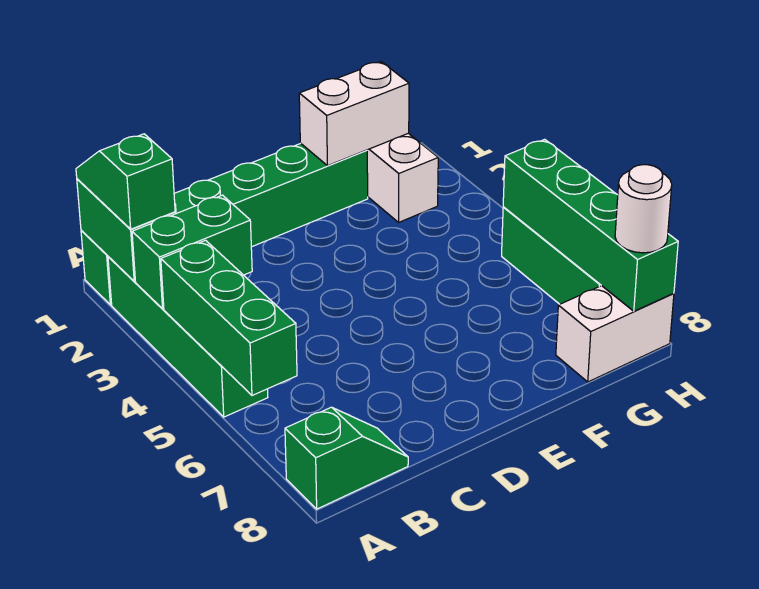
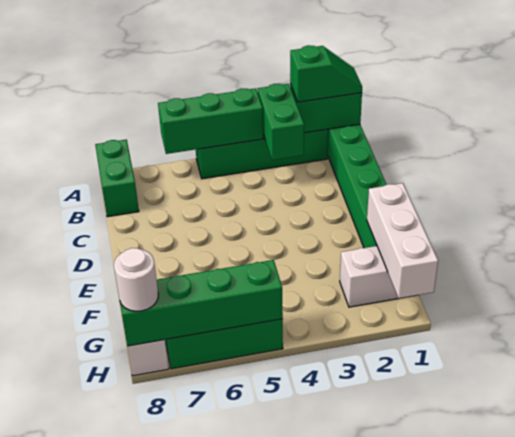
green 1x2 slope [285,407,408,509] -> green 1x2 brick [95,140,139,217]
white 1x2 brick [299,62,409,166] -> white 1x3 brick [367,183,438,298]

